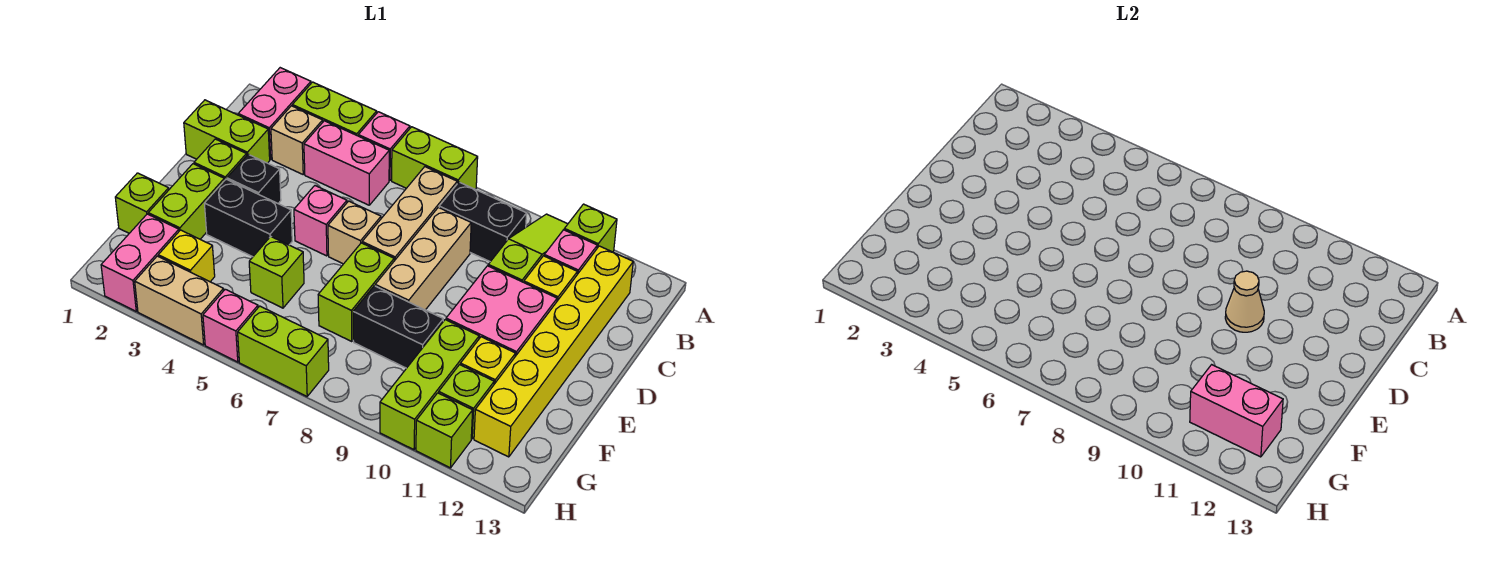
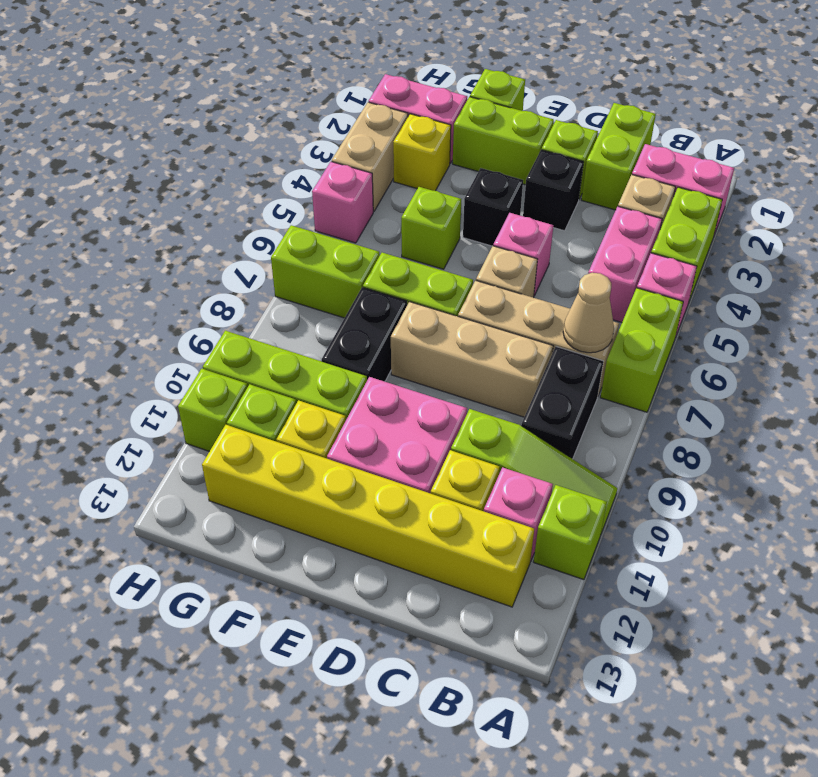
tan 1x1 cone [1225,271,1264,332] -> tan 1x1 cone moved to [563,273,614,353]
black 1x2 brick [204,179,292,257] -> black 1x1 brick [463,168,523,246]
pink 1x2 brick [1190,365,1283,457] -> none
lime 1x2 brick [238,306,329,396] -> lime 1x2 brick turned to [271,225,380,318]

